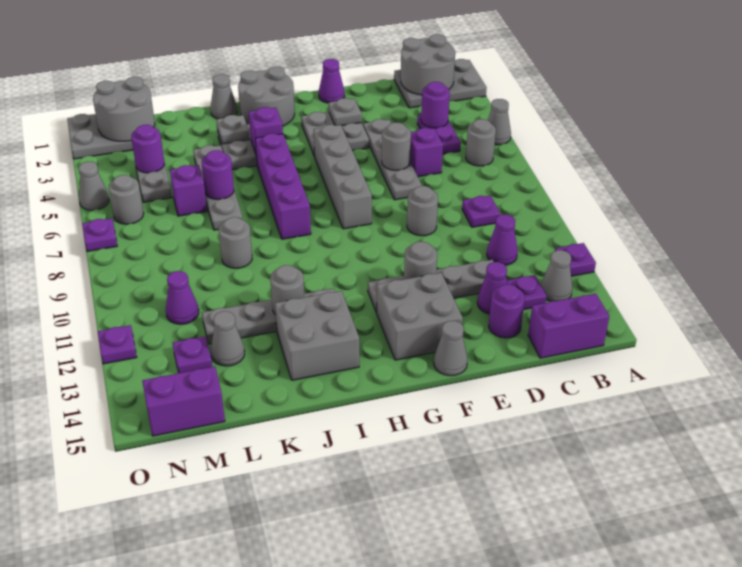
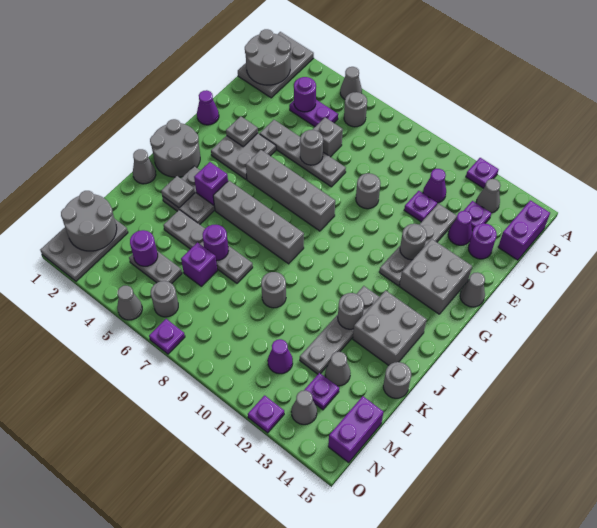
purple 1x1 plate [462,196,500,227] -> purple 1x1 plate moved to [404,191,437,222]
purple 1x1 brick [410,128,443,177] -> grey 1x1 brick [312,118,343,157]
purple 1x4 brick [255,134,311,239] -> grey 1x4 brick [213,181,304,264]
none -> grey 1x1 round brick [383,362,411,398]
none -> grey 1x1 cone [291,390,317,425]

